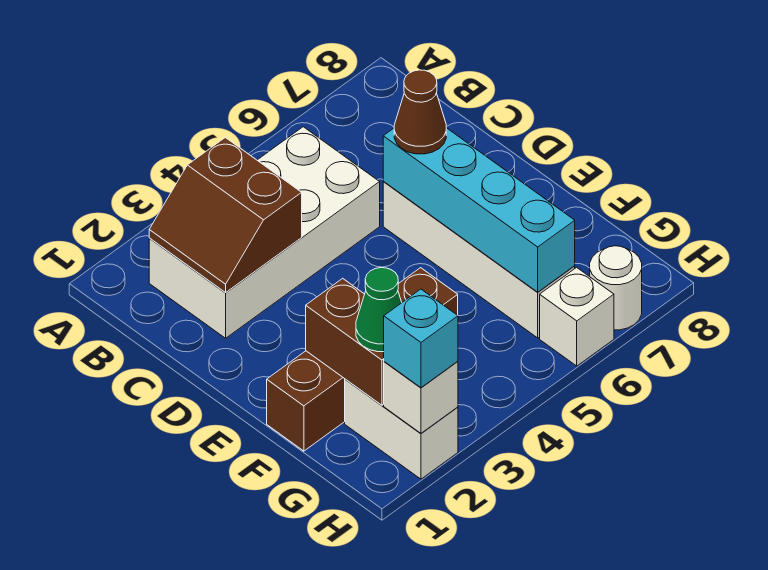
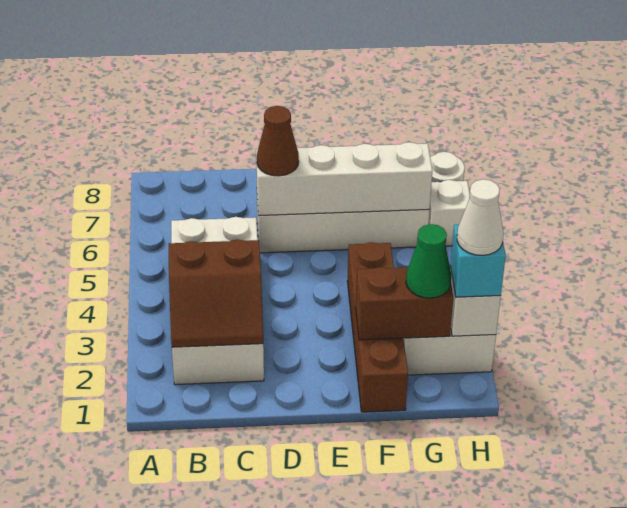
cyan 1x4 brick [383,128,575,292] -> white 1x4 brick [256,142,432,216]
none -> white 1x1 cone [457,179,503,255]

